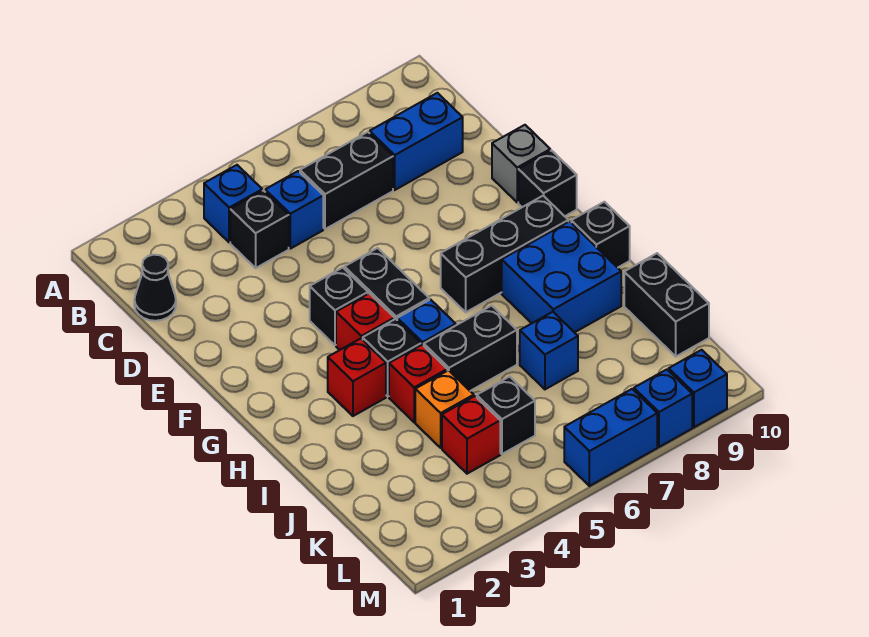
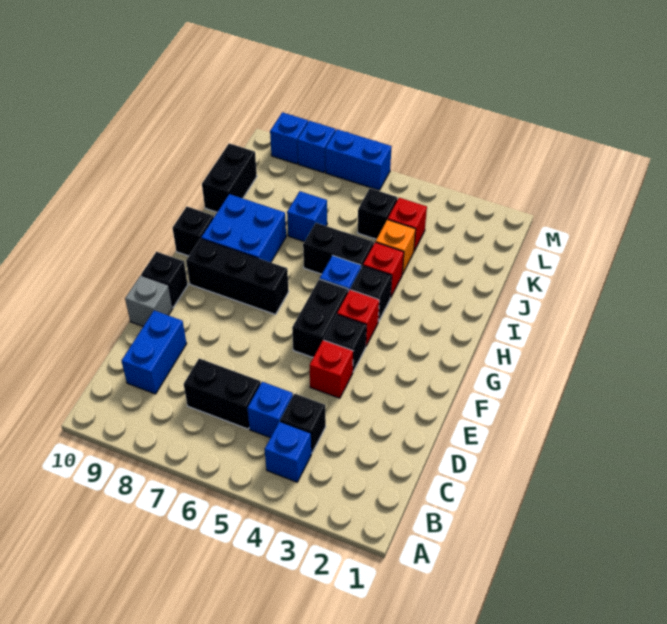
black 1x1 cone [134,255,176,321] -> none
blue 1x2 brick [370,93,463,190] -> blue 1x2 brick turned to [121,310,187,394]
red 1x1 brick [328,339,386,416] -> red 1x1 brick moved to [309,340,353,398]

